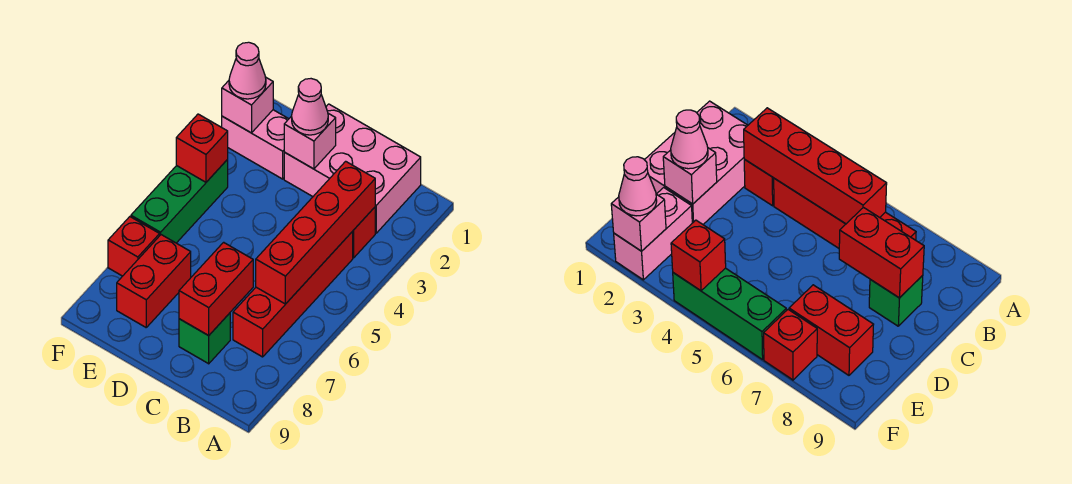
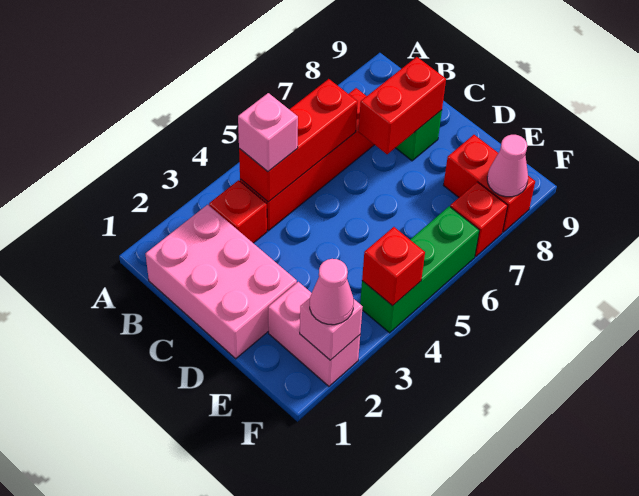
red 1x4 brick [256,161,375,304] -> red 1x3 brick [239,79,358,202]
pink 1x1 brick [284,113,336,169] -> pink 1x1 brick moved to [238,93,298,172]
pink 1x1 cone [292,79,328,135] -> pink 1x1 cone moved to [487,135,528,197]
red 1x2 brick [117,235,191,327] -> red 1x2 brick turned to [443,135,535,232]

